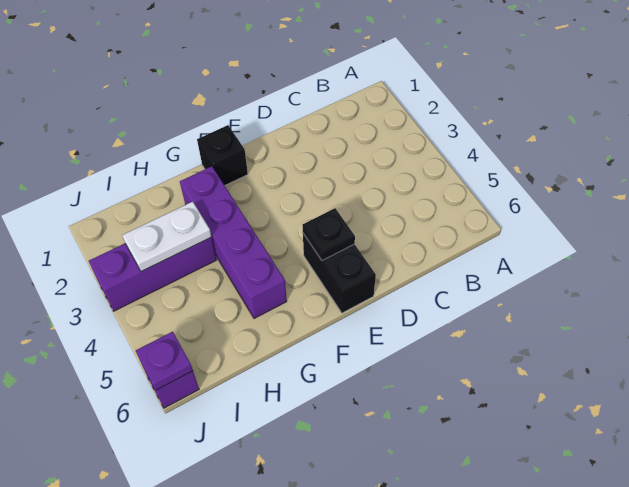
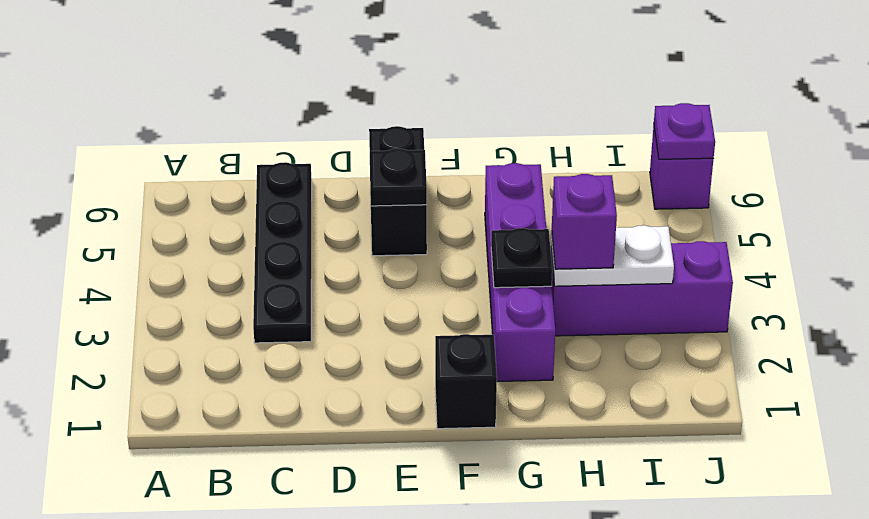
none -> black 1x4 plate [253,162,312,343]
none -> black 1x1 plate [491,228,552,288]
none -> purple 1x1 brick [552,174,617,269]

